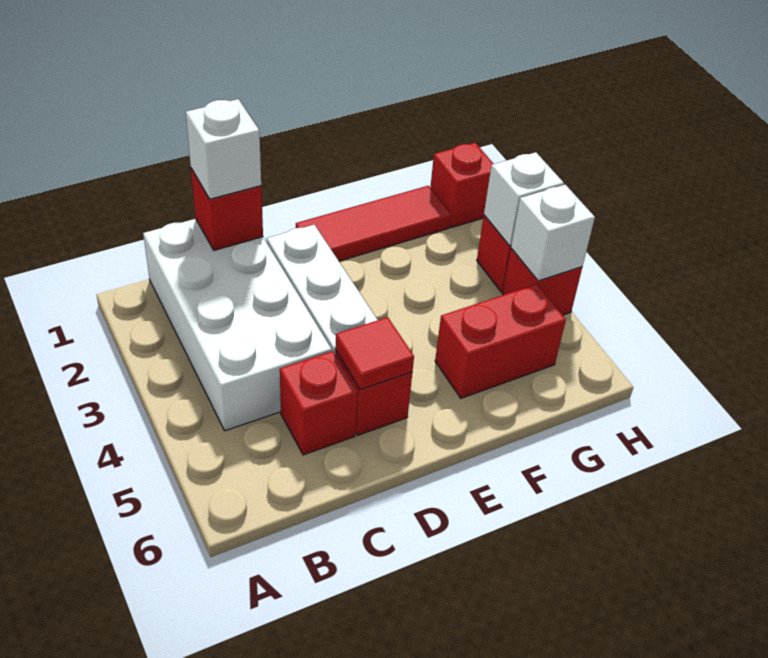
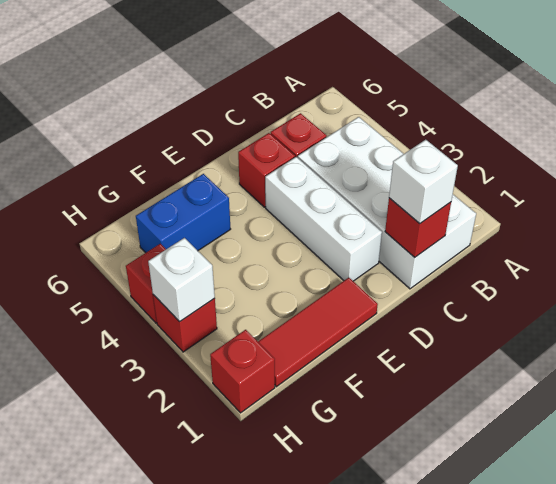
red 1x1 tile [335,317,414,390] -> none
red 1x2 brick [435,284,566,398] -> blue 1x2 brick [136,174,230,253]
white 1x1 brick [511,185,595,281] -> none

